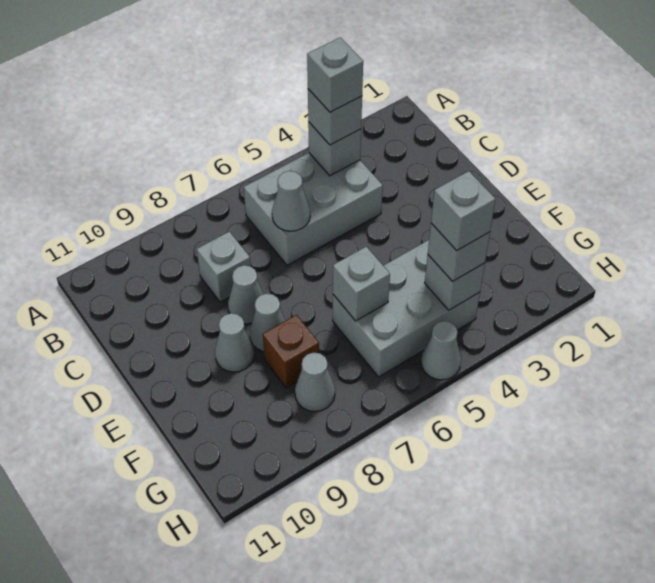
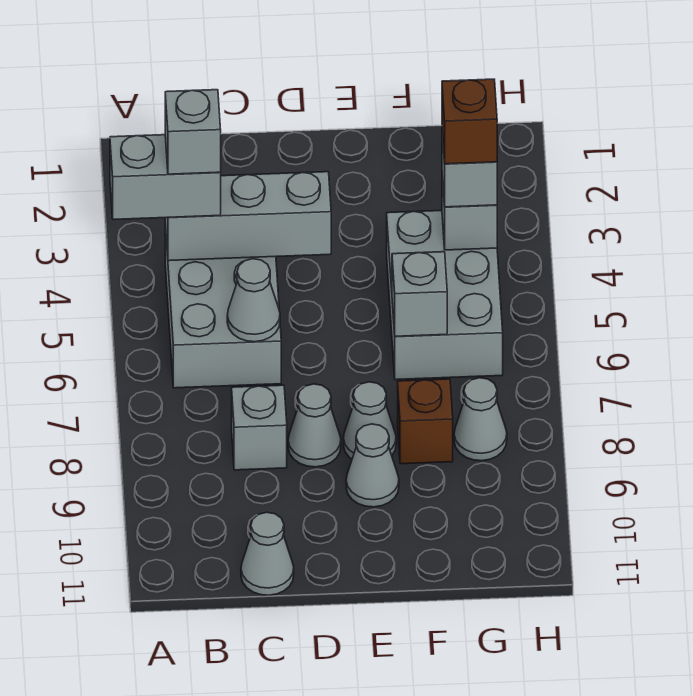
grey 1x1 brick [308,122,361,176] -> grey 1x3 brick [165,172,331,261]
grey 1x1 brick [308,89,362,145] -> grey 1x2 brick [110,135,221,220]
grey 1x1 brick [431,171,496,251] -> brown 1x1 brick [442,79,497,164]
grey 1x1 cone [421,321,461,380] -> grey 1x1 cone moved to [241,512,294,595]

